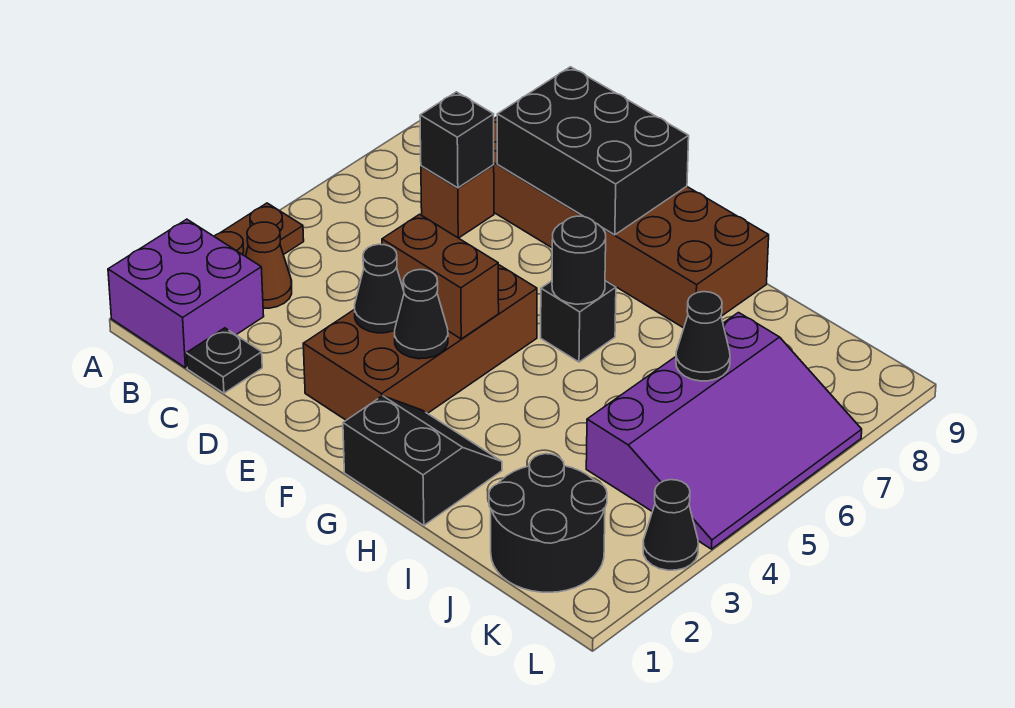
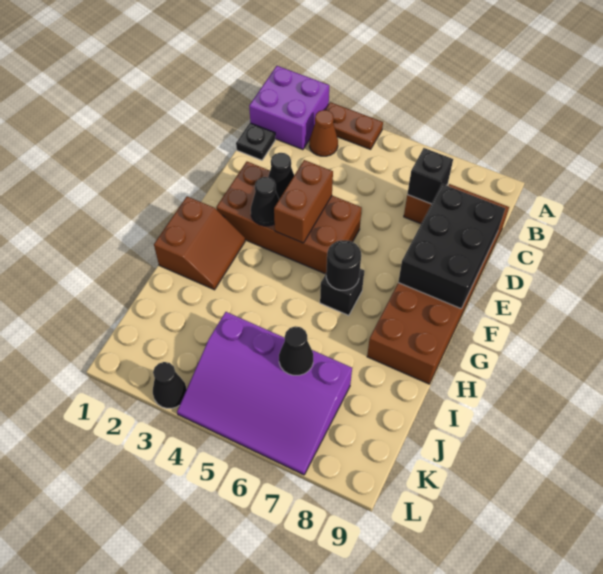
black 2x2 slope [343,396,502,525] -> brown 2x2 slope [154,197,245,290]
black 2x2 round brick [489,454,607,592] -> none

